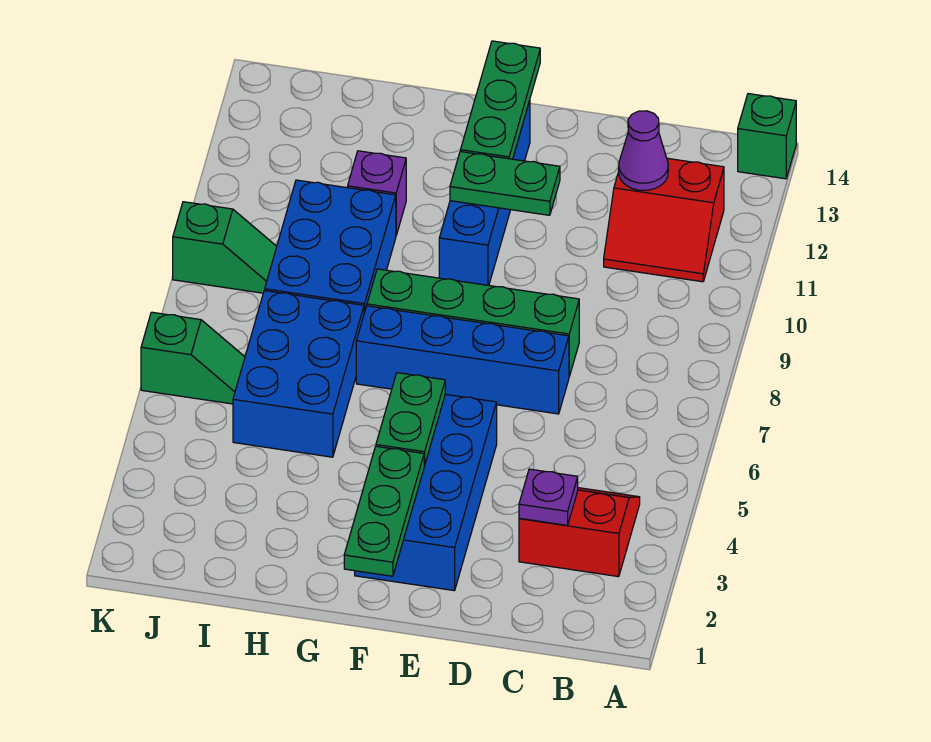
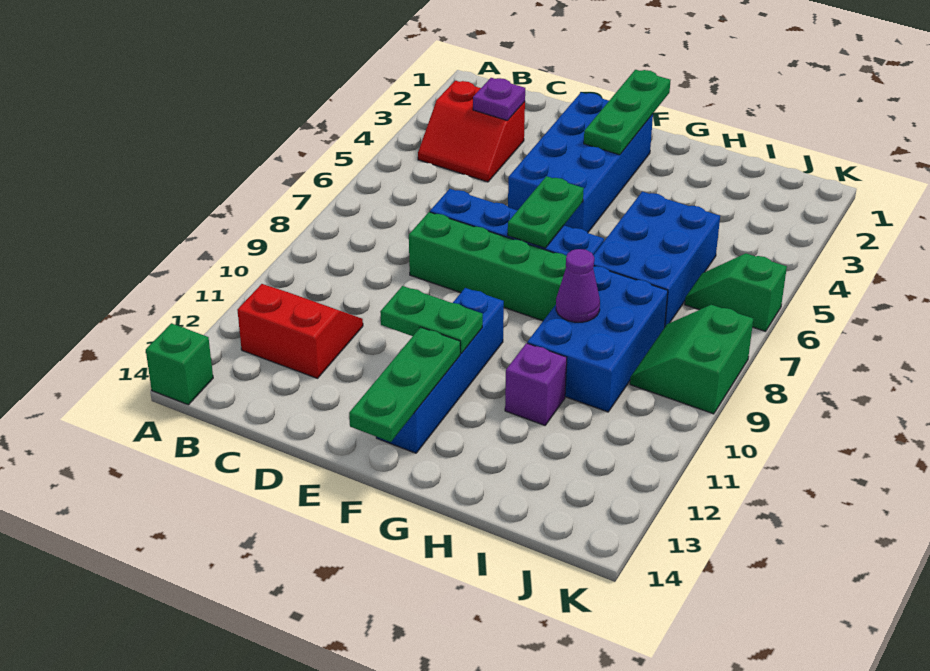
purple 1x1 cone [618,111,668,190] -> purple 1x1 cone moved to [556,249,600,322]
green 1x2 plate [376,373,445,465] -> green 1x2 plate moved to [508,176,584,248]
green 1x2 slope [173,202,277,293] -> green 2x2 slope [630,305,753,414]

